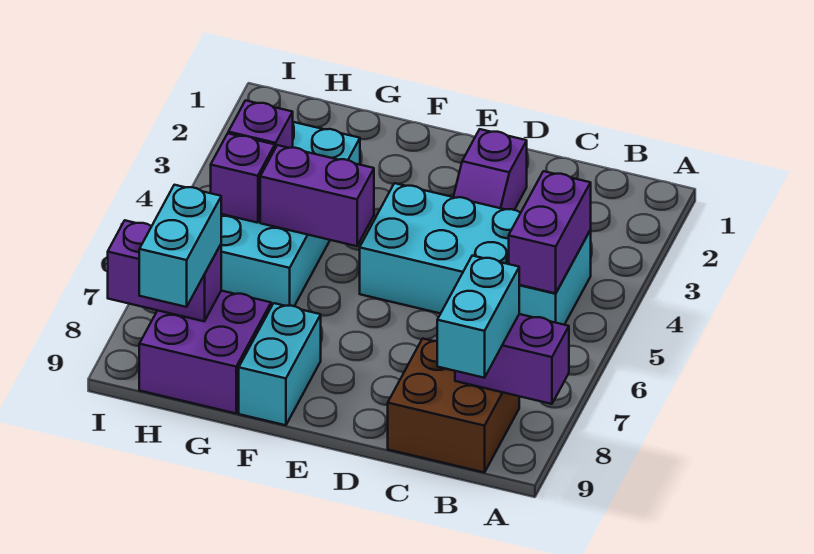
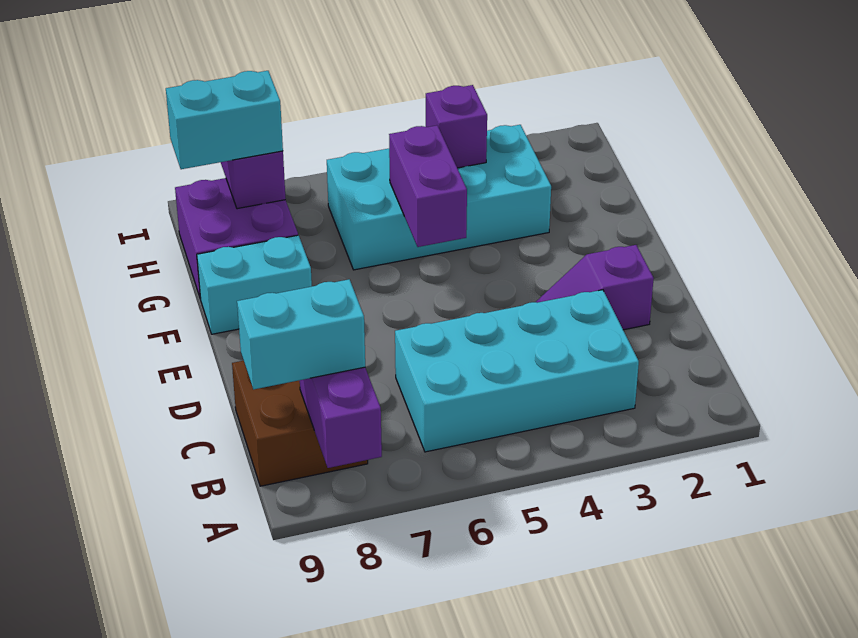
cyan 2x4 brick [360,183,591,325] -> cyan 2x4 brick turned to [395,290,639,452]
purple 1x2 brick [509,171,591,293] -> none
purple 1x1 brick [211,133,275,223] -> none

